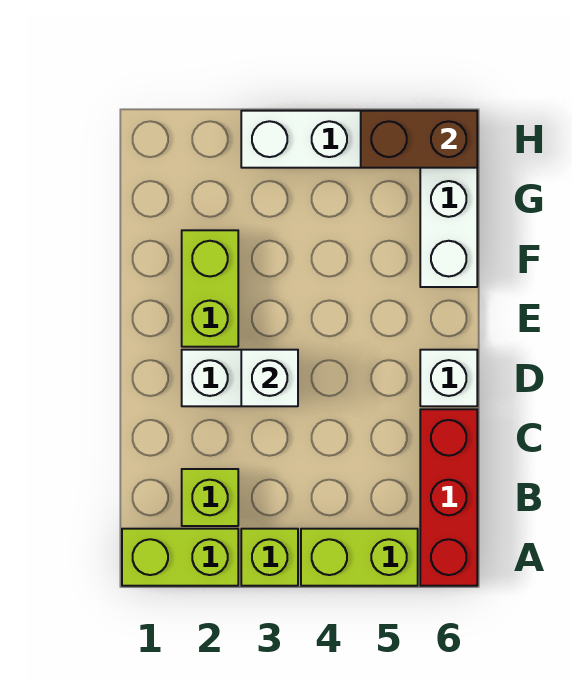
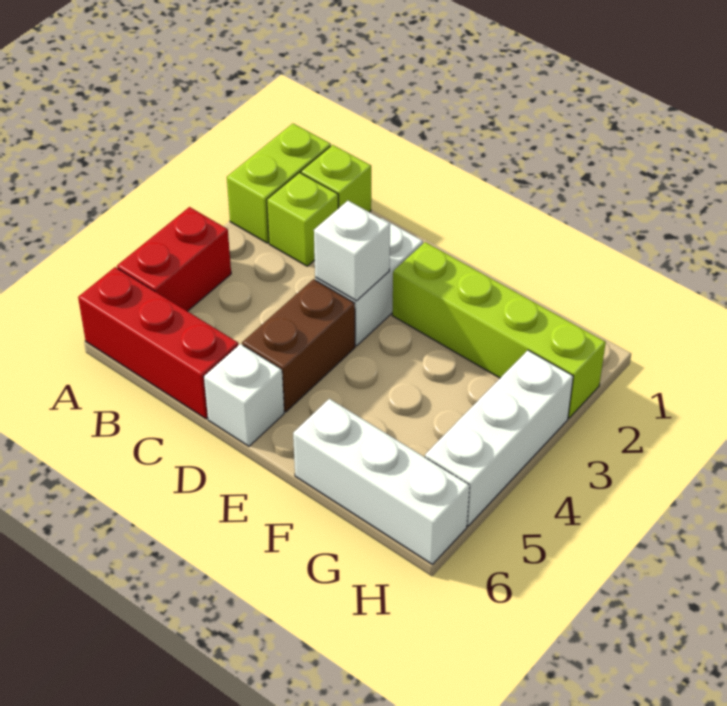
lime 1x1 brick [241,529,298,586] -> lime 1x1 brick moved to [301,145,371,212]
lime 1x2 brick [301,529,418,586] -> red 1x2 brick [117,207,231,311]
lime 1x2 brick [182,230,238,347] -> lime 1x4 brick [392,242,606,418]
brown 1x2 brick [361,111,477,168] -> brown 1x2 brick moved to [242,279,355,412]

